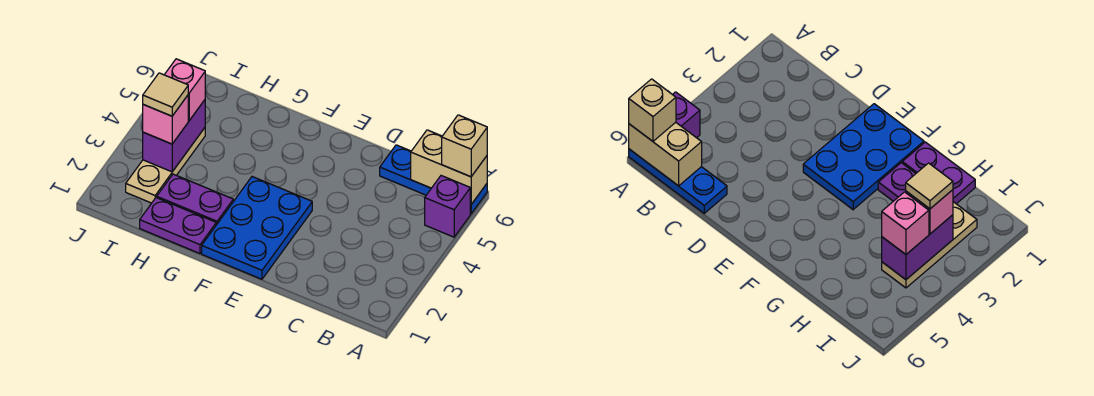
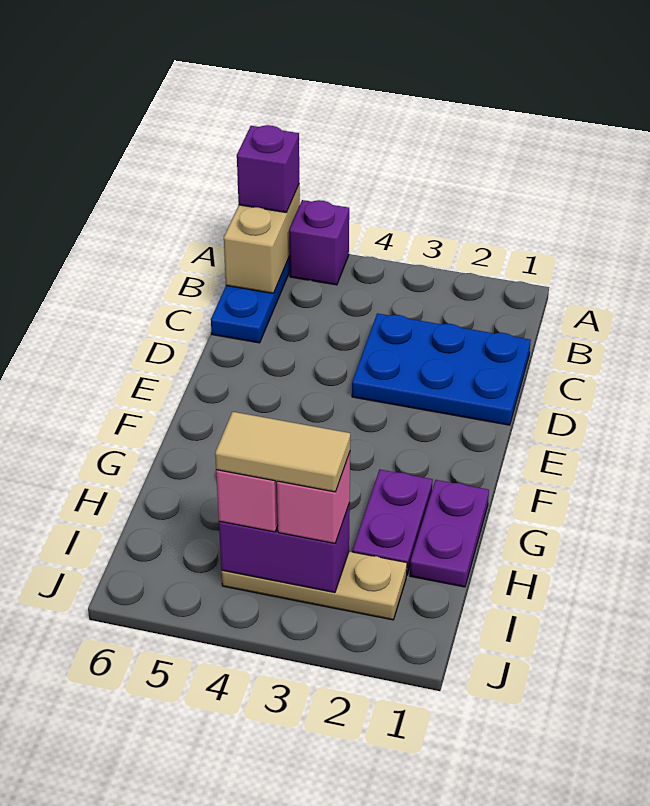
tan 1x1 brick [442,115,487,177] -> purple 1x1 brick [237,125,299,213]
blue 2x3 plate [202,177,312,279] -> blue 2x3 plate moved to [352,313,531,425]
tan 1x1 tile [143,73,188,116] -> tan 1x2 tile [215,412,350,492]

